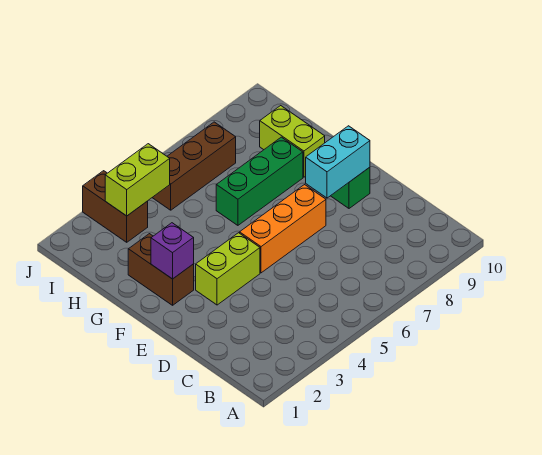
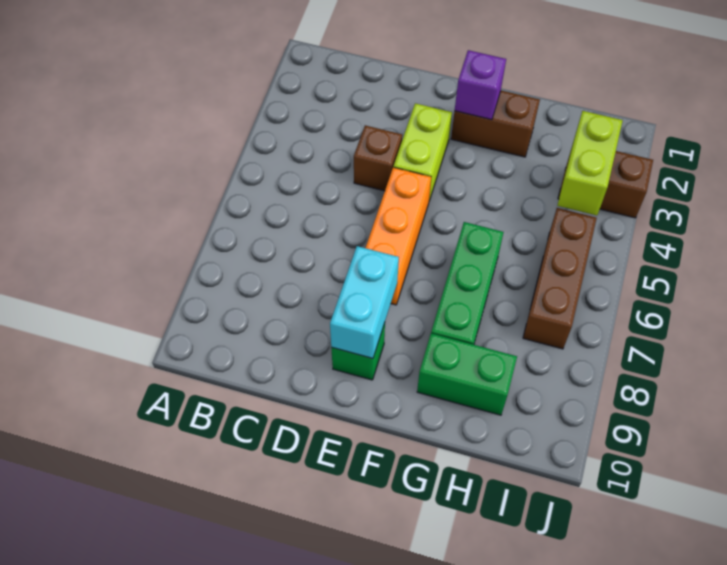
none -> brown 1x1 brick [354,125,402,191]
lime 1x2 brick [260,106,325,177] -> green 1x2 brick [417,333,517,415]

